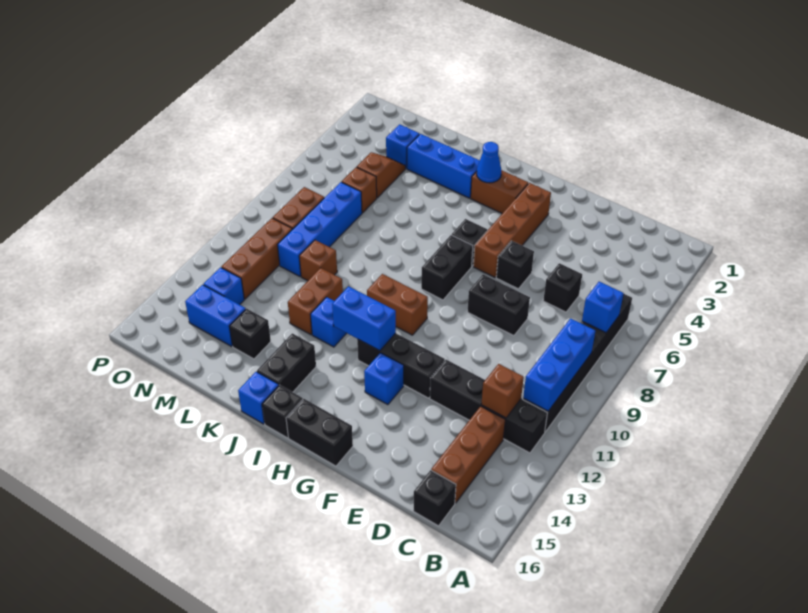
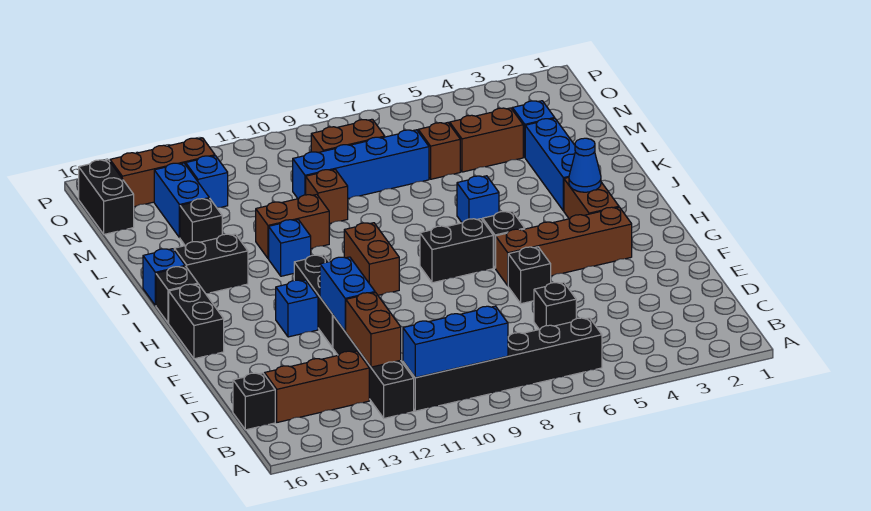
blue 1x1 brick [582,282,624,333] -> blue 1x1 brick moved to [457,176,499,223]
brown 1x1 brick [481,364,524,418] -> brown 1x2 brick [345,293,401,367]
black 1x2 brick [468,274,530,336] -> black 1x2 brick moved to [78,160,134,234]
blue 1x2 brick [332,286,396,351] -> blue 1x2 brick moved to [320,257,375,331]
brown 1x2 slope [357,152,405,198] -> brown 1x2 brick [450,108,523,172]
brown 1x3 brick [222,218,292,299] -> brown 1x3 brick moved to [110,138,215,207]

